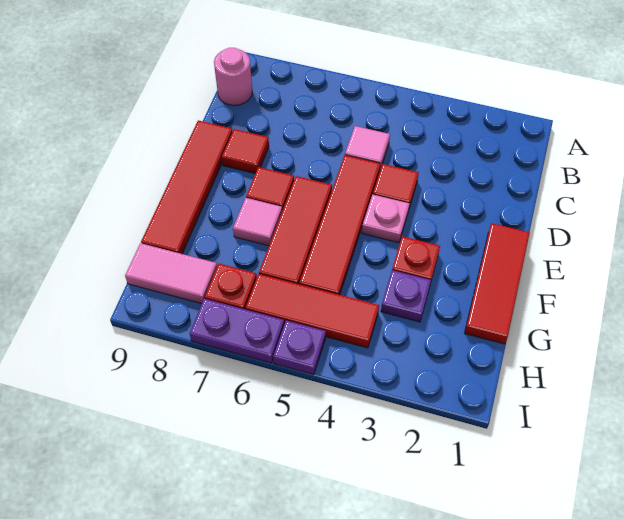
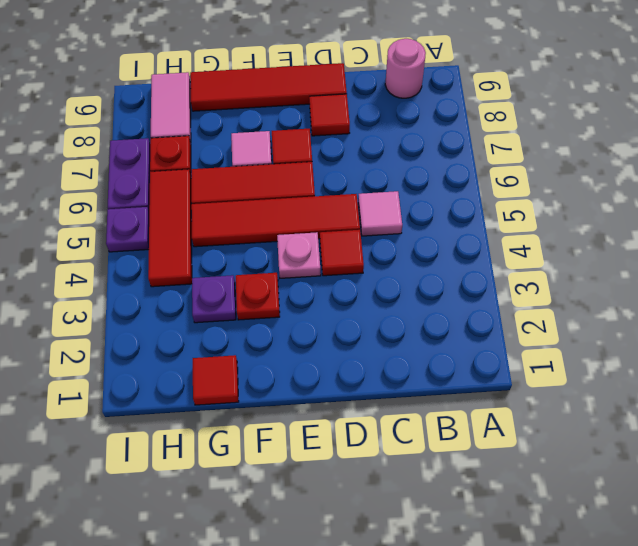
red 1x3 tile [465,223,530,344] -> red 1x1 tile [193,355,239,405]

